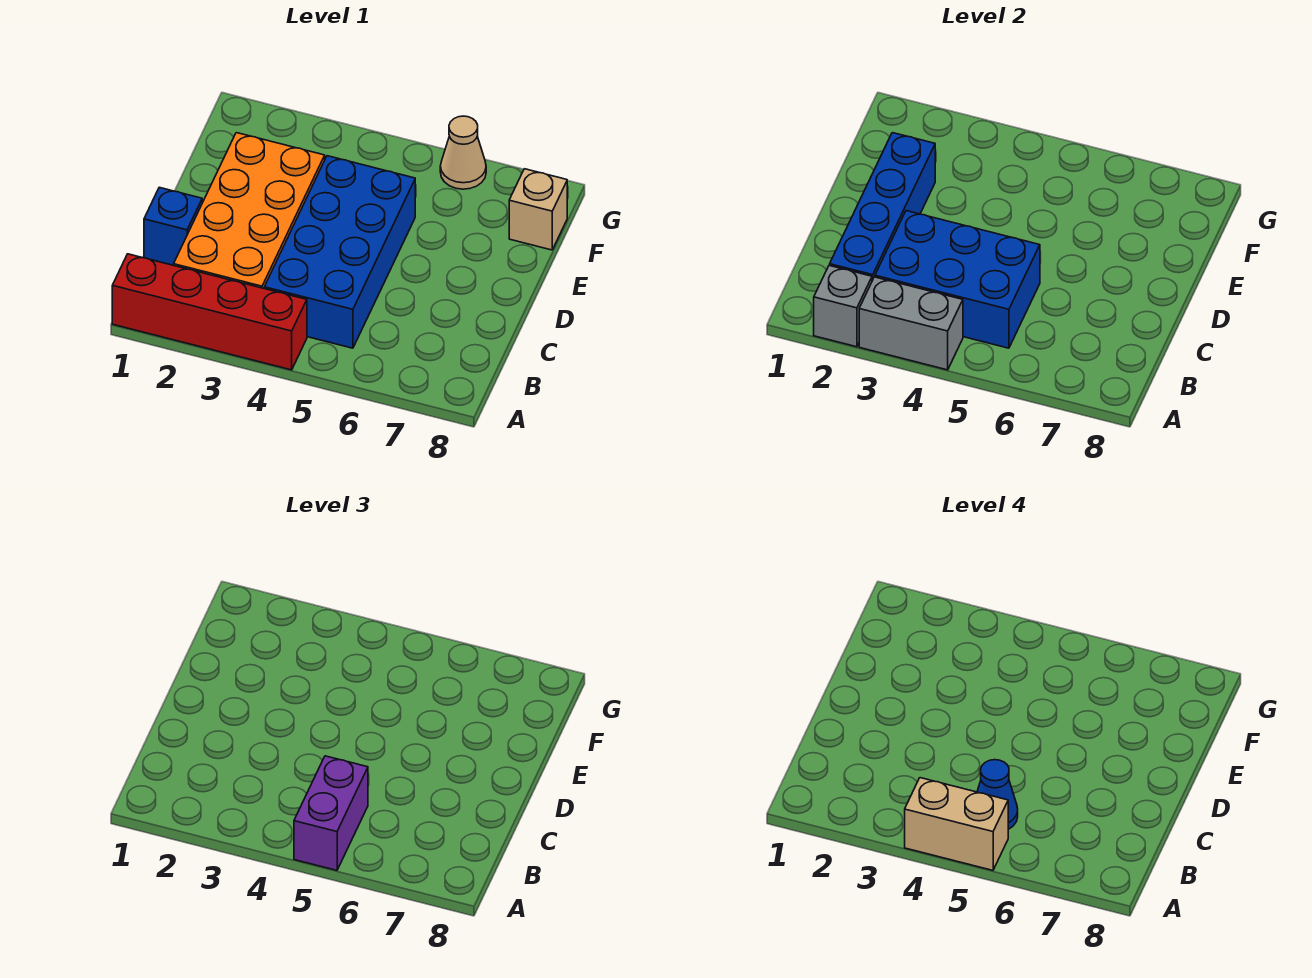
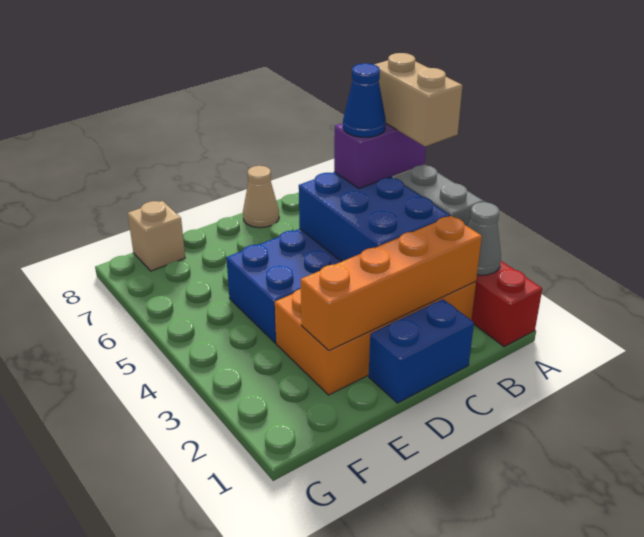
grey 1x1 brick [814,265,872,347] -> grey 1x1 cone [468,202,501,275]
blue 1x4 brick [830,133,935,281] -> orange 1x4 brick [301,216,482,351]
blue 1x1 brick [144,187,202,265] -> blue 1x2 brick [369,299,474,403]
tan 1x1 cone [440,116,486,189] -> tan 1x1 cone moved to [243,166,279,228]

